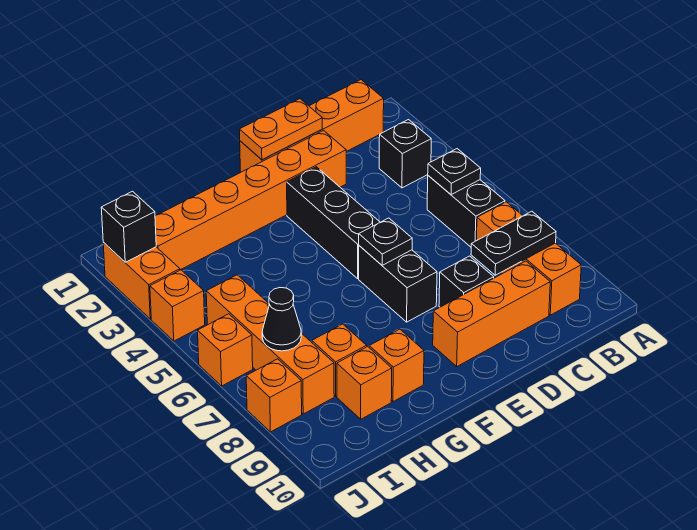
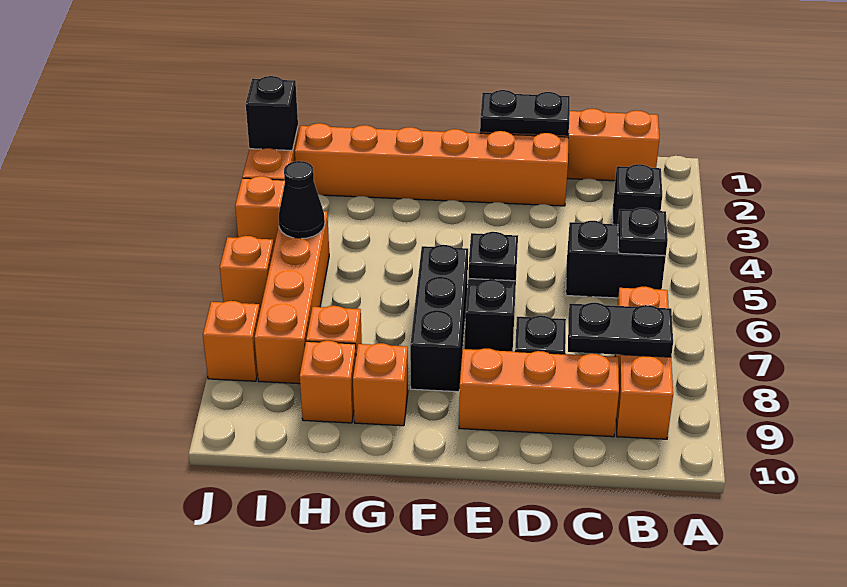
black 1x2 brick [427,176,505,247] -> black 1x2 brick turned to [566,221,666,298]
orange 1x2 plate [239,99,322,160] -> black 1x2 plate [480,90,570,135]
black 1x3 brick [287,167,380,279] -> black 1x3 brick moved to [410,245,468,392]
black 1x1 cone [262,288,301,351] -> black 1x1 cone moved to [279,161,325,239]

